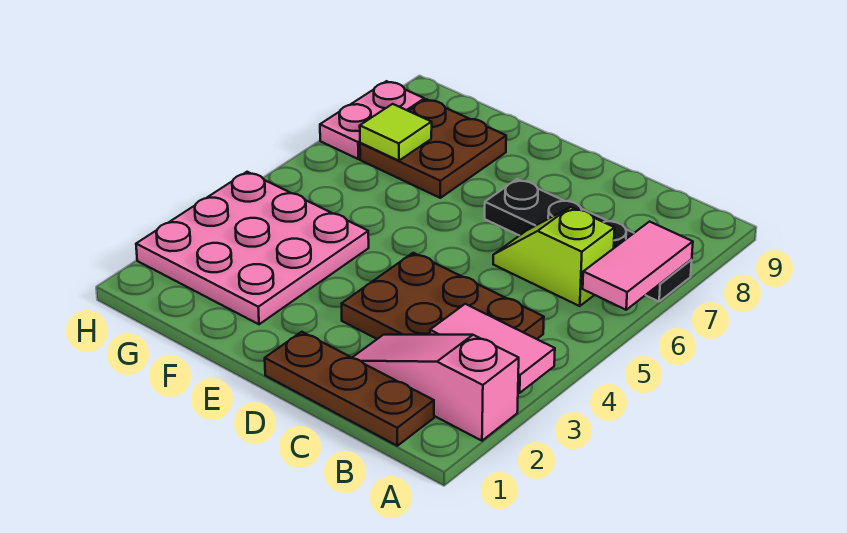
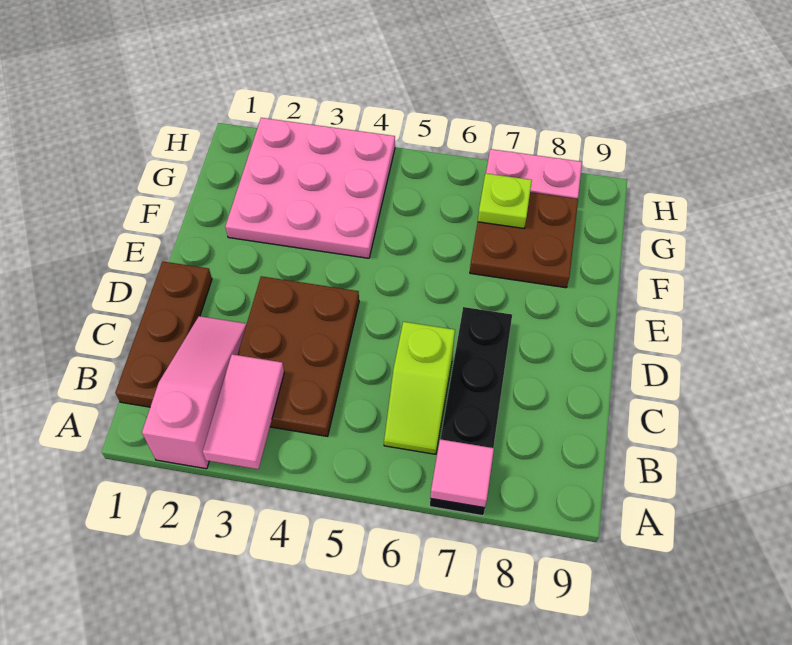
pink 1x2 tile [583,222,693,310] -> pink 1x1 tile [430,439,494,508]
lime 1x2 slope [493,207,615,306] -> lime 1x2 slope turned to [384,322,455,454]
lime 1x1 tile [360,104,432,161] -> lime 1x1 plate [478,173,532,228]

